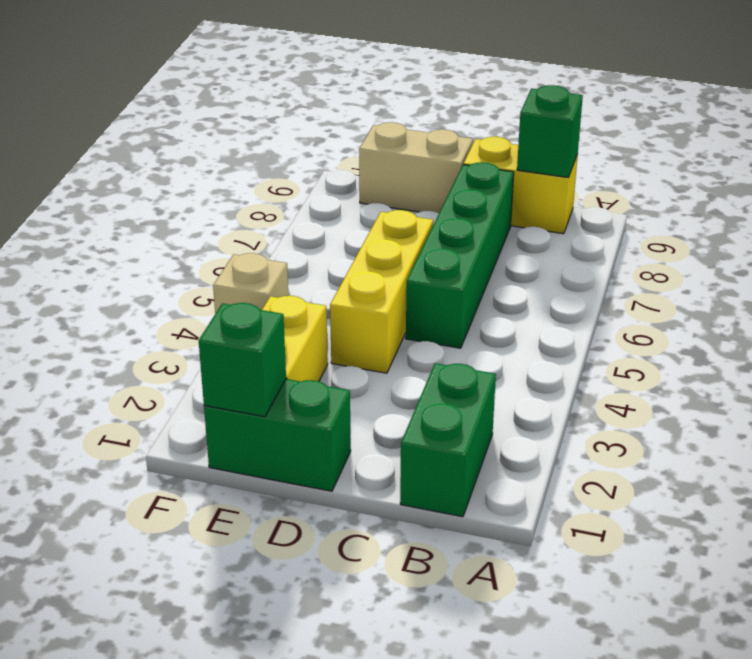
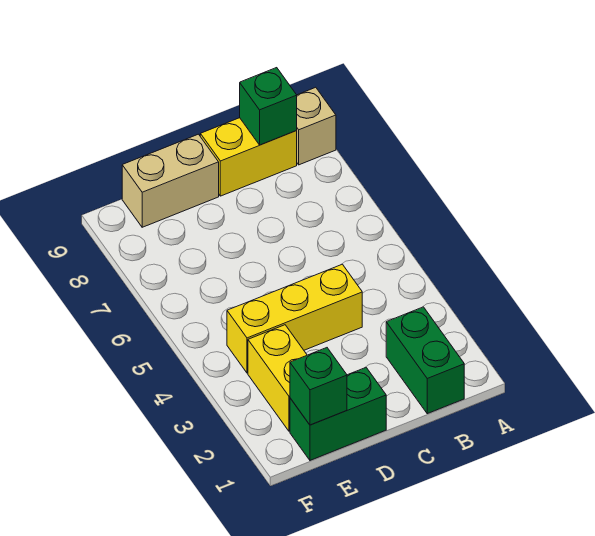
green 1x4 brick [406,162,514,348] -> none
yellow 1x3 brick [330,210,433,373] -> yellow 1x3 brick turned to [227,264,362,373]
tan 1x1 brick [213,253,288,314] -> tan 1x1 brick moved to [296,87,336,165]

